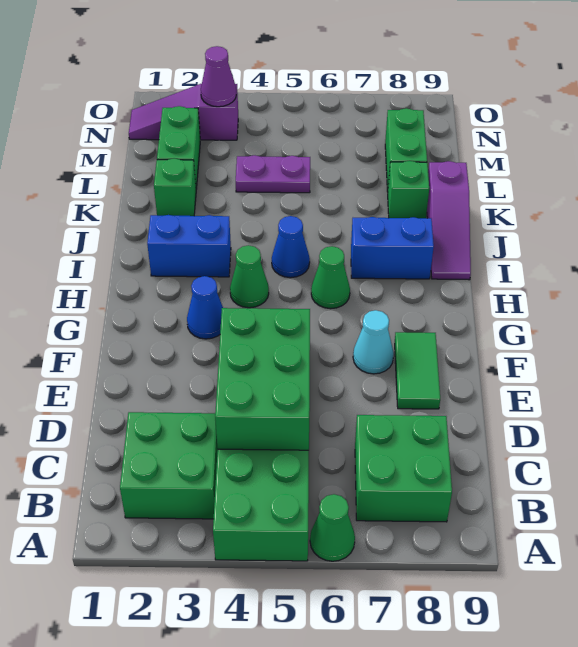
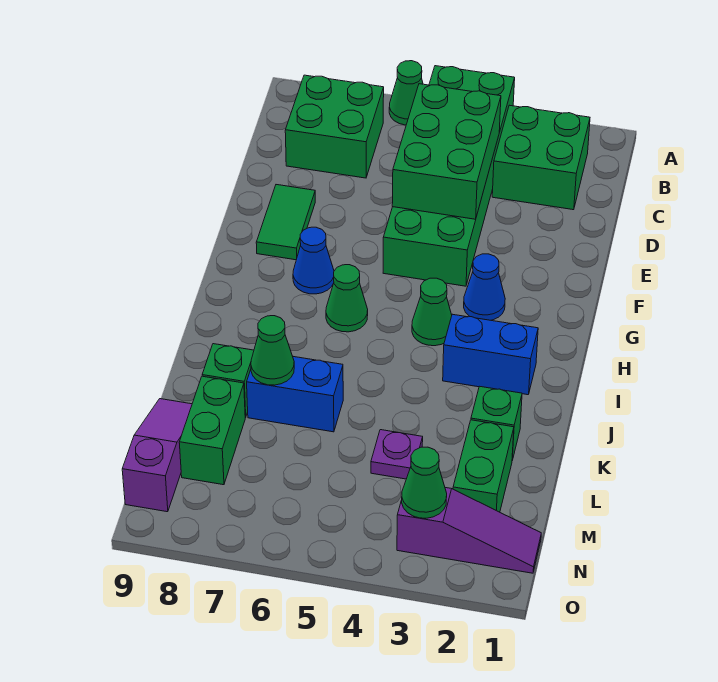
cyan 1x1 cone [353,310,394,374] -> none
blue 1x1 cone [272,216,310,278] -> blue 1x1 cone moved to [293,227,334,294]
blue 1x2 brick [351,217,434,279] -> blue 1x2 brick moved to [247,357,343,432]
purple 1x3 slope [427,161,471,280] -> purple 1x3 slope moved to [122,399,192,512]
none -> green 1x1 cone [251,316,294,385]
purple 1x2 plate [236,155,310,193] -> purple 1x1 plate [371,430,423,479]
purple 1x1 cone [201,46,236,107] -> green 1x1 cone [402,447,447,518]

